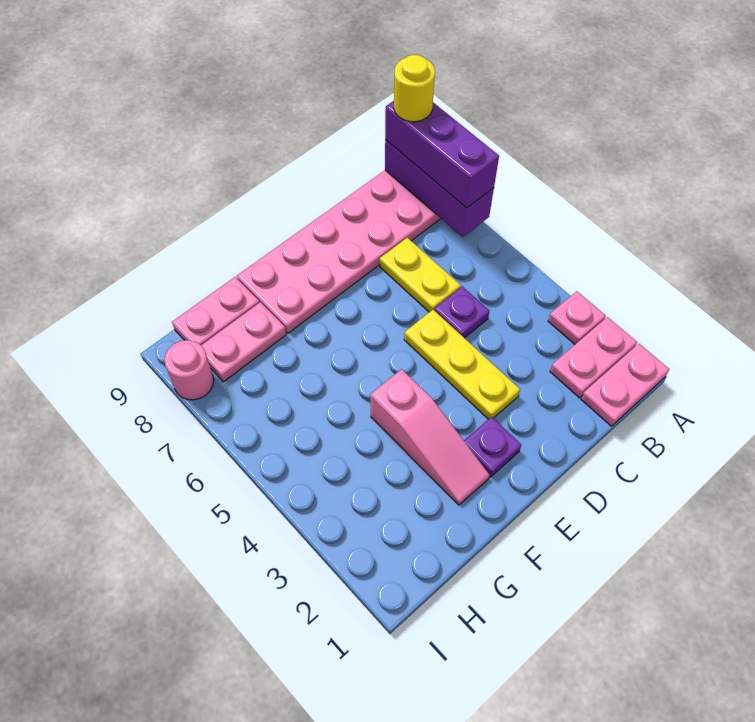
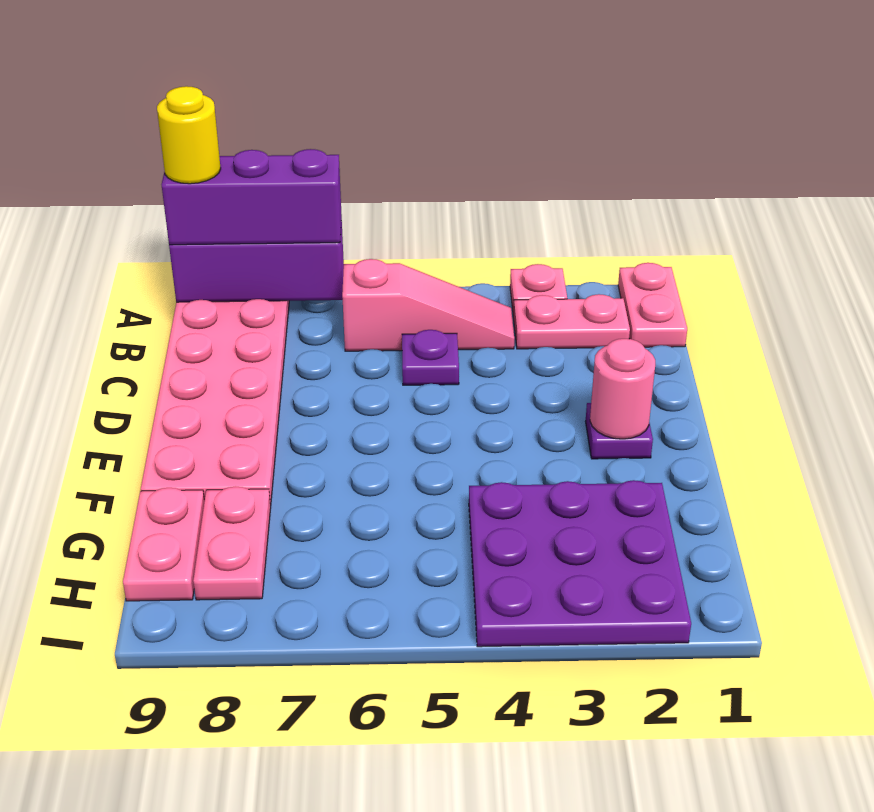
pink 1x2 plate [550,317,637,398] -> pink 1x2 plate turned to [513,294,630,349]
yellow 1x2 plate [380,238,461,312] -> none
yellow 1x3 plate [404,310,520,419] -> none
pink 1x3 slope [370,369,490,505] -> pink 1x3 slope moved to [342,259,514,351]
none -> purple 3x3 plate [469,480,691,647]
pink 1x1 round brick [164,340,214,400] -> pink 1x1 round brick moved to [590,339,655,439]

